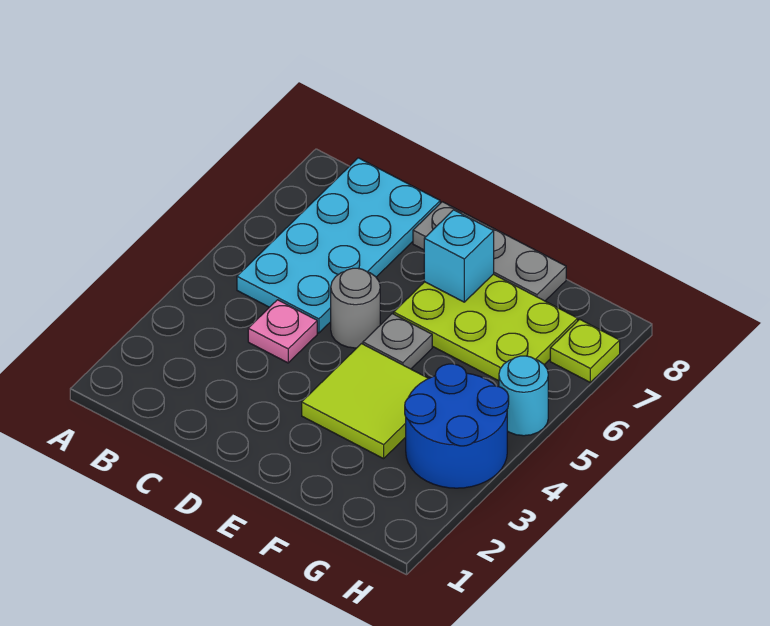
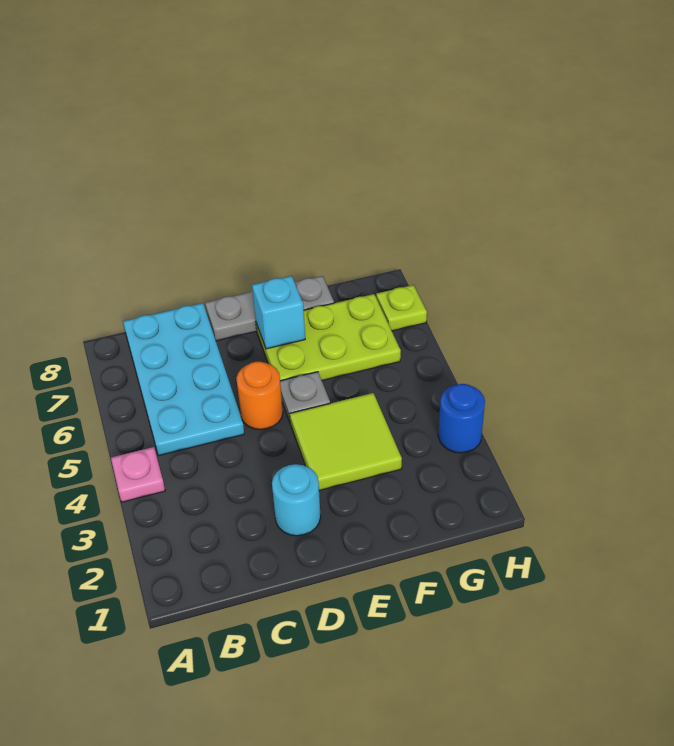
pink 1x1 plate [248,300,317,363] -> pink 1x1 plate moved to [111,447,165,502]
grey 1x1 round brick [331,268,380,348] -> orange 1x1 round brick [236,362,283,430]
blue 2x2 round brick [405,364,509,488] -> blue 1x1 round brick [438,384,485,453]
cyan 1x1 round brick [499,356,548,436] -> cyan 1x1 round brick moved to [272,464,321,536]

